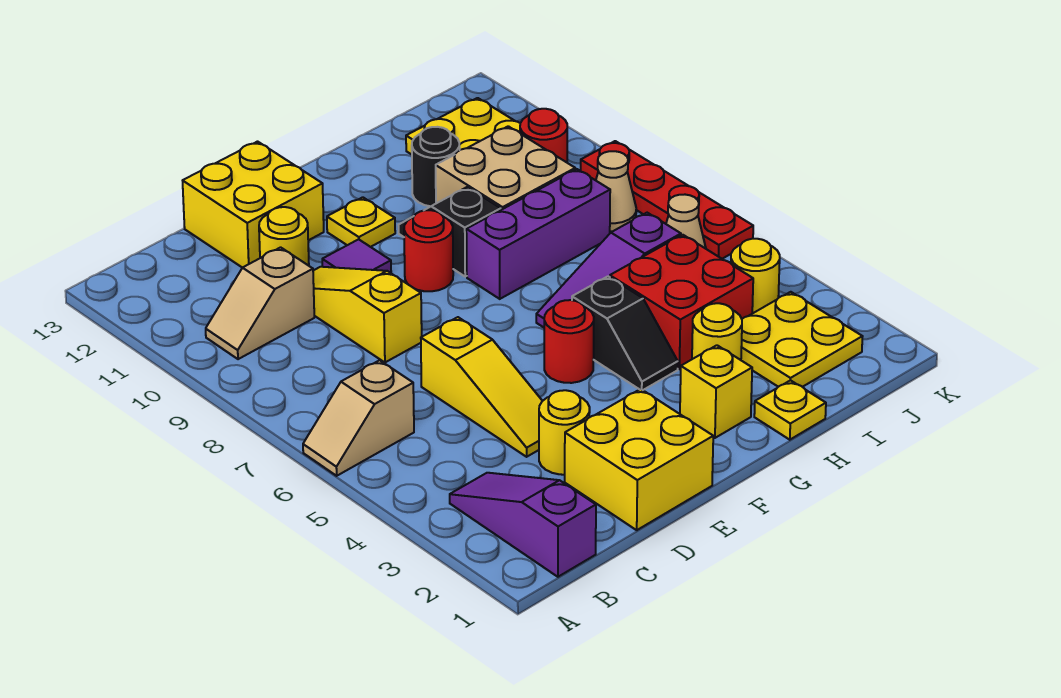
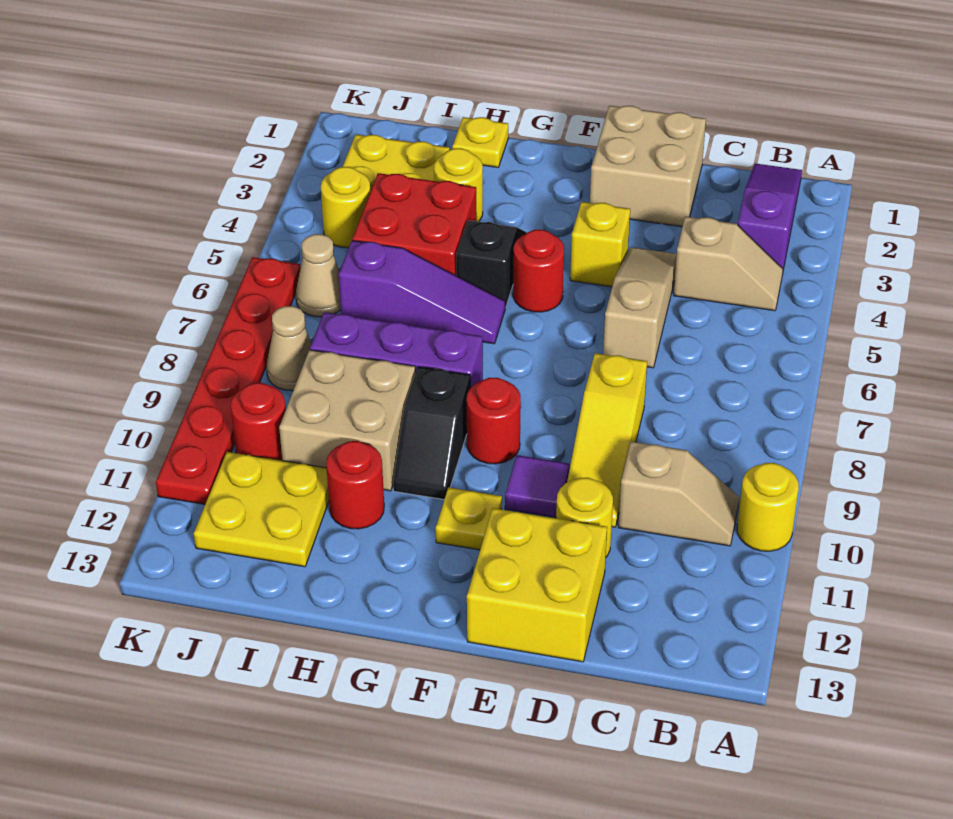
tan 1x2 slope [303,360,414,476] -> tan 1x2 slope moved to [673,216,783,311]
purple 1x3 slope [450,473,596,577] -> purple 1x3 slope turned to [738,164,802,270]
yellow 2x2 brick [565,389,713,530] -> tan 2x2 brick [590,106,706,227]
yellow 1x1 round brick [539,390,590,475] -> yellow 1x1 round brick moved to [737,463,799,551]
yellow 1x3 slope [421,317,542,457] -> tan 1x3 slope [603,247,677,368]
yellow 1x1 brick [680,345,752,438] -> yellow 1x1 brick moved to [570,202,630,287]
black 1x1 round brick [412,127,460,206] -> red 1x1 round brick [326,441,384,529]
red 1x4 plate [581,141,753,259] -> red 1x6 plate [156,257,301,504]

